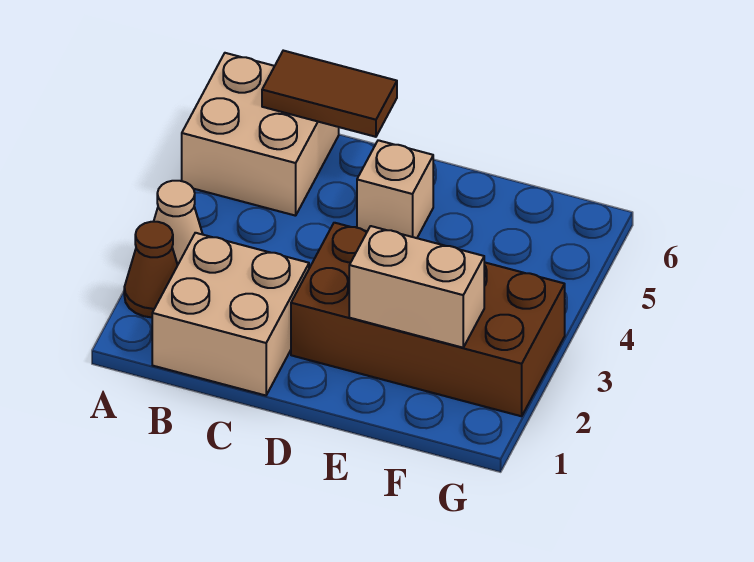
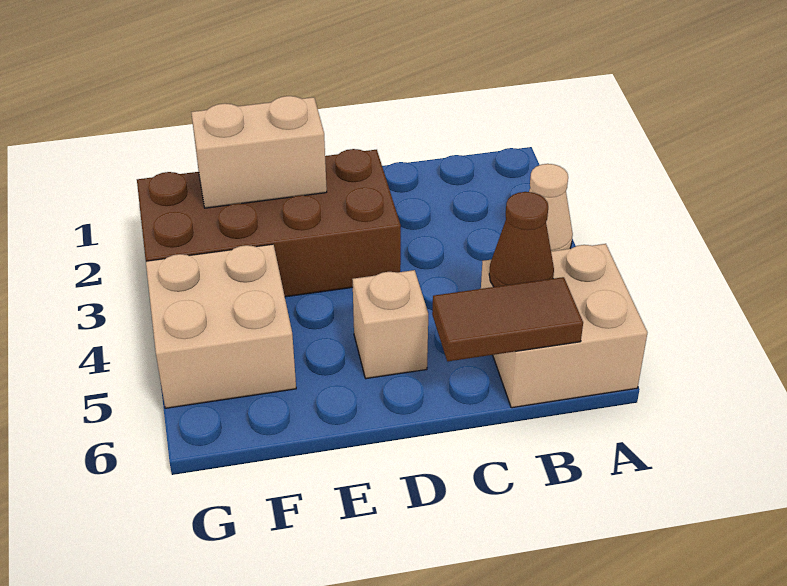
brown 1x1 cone [124,222,178,317] -> brown 1x1 cone moved to [489,192,554,287]
tan 2x2 brick [152,233,309,395] -> tan 2x2 brick moved to [146,244,296,408]

